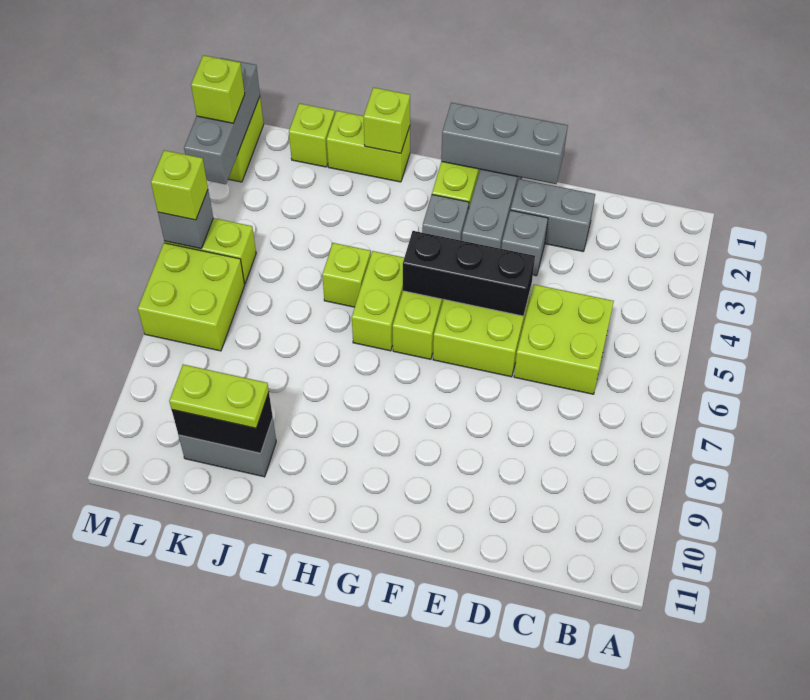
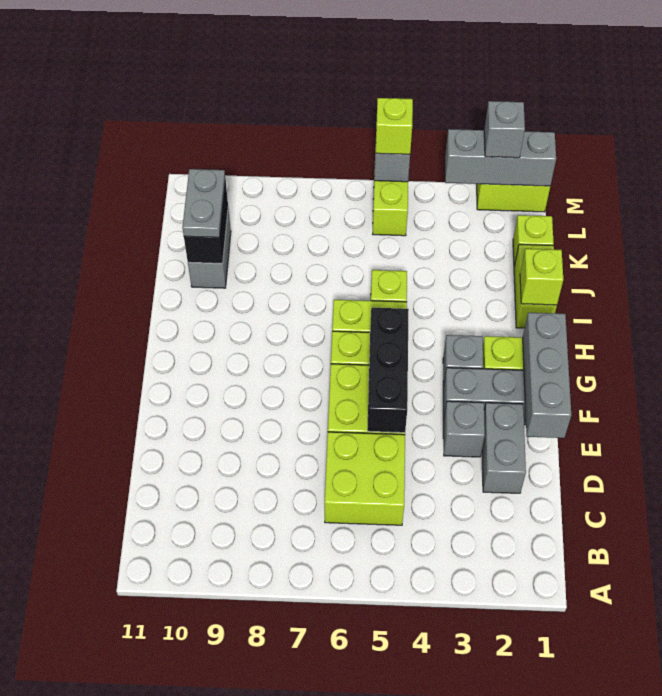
lime 1x2 plate [169,364,269,428] -> grey 1x2 plate [182,169,225,237]
lime 2x2 brick [138,243,245,351] -> none
lime 1x1 brick [191,55,245,123] -> grey 1x1 brick [484,101,525,158]

